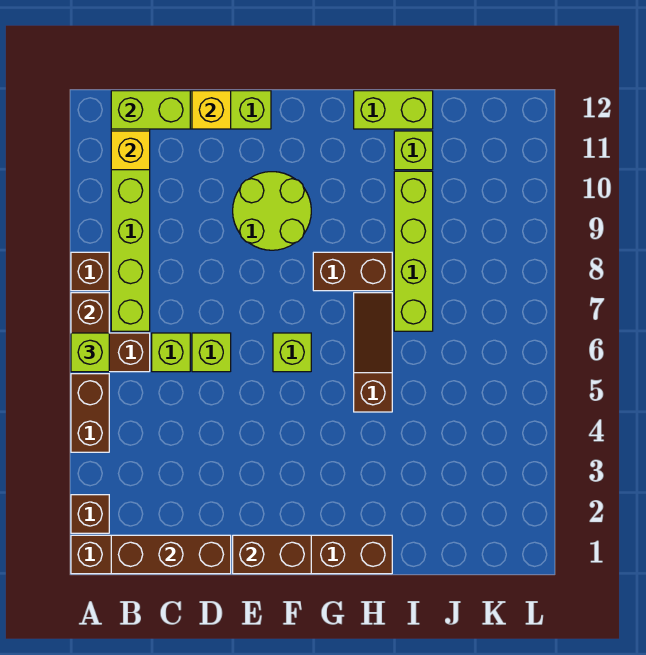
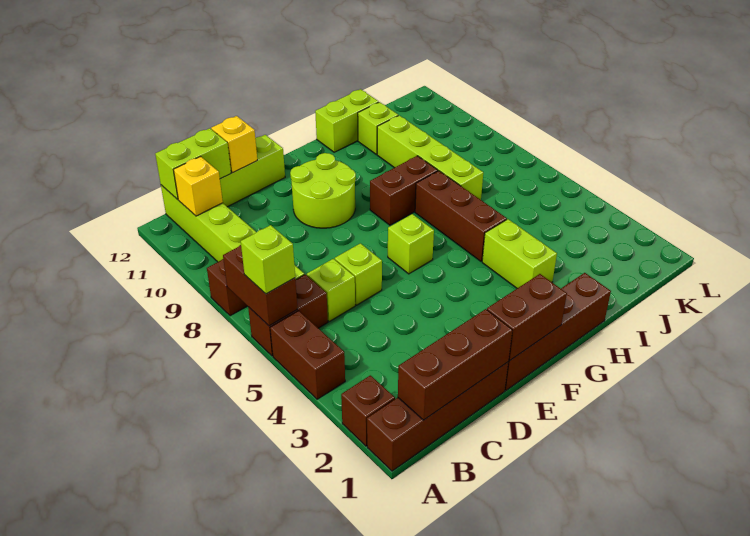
none -> lime 1x2 brick [482,219,557,288]
brown 1x3 slope [354,293,392,412] -> brown 1x3 brick [415,171,507,261]

